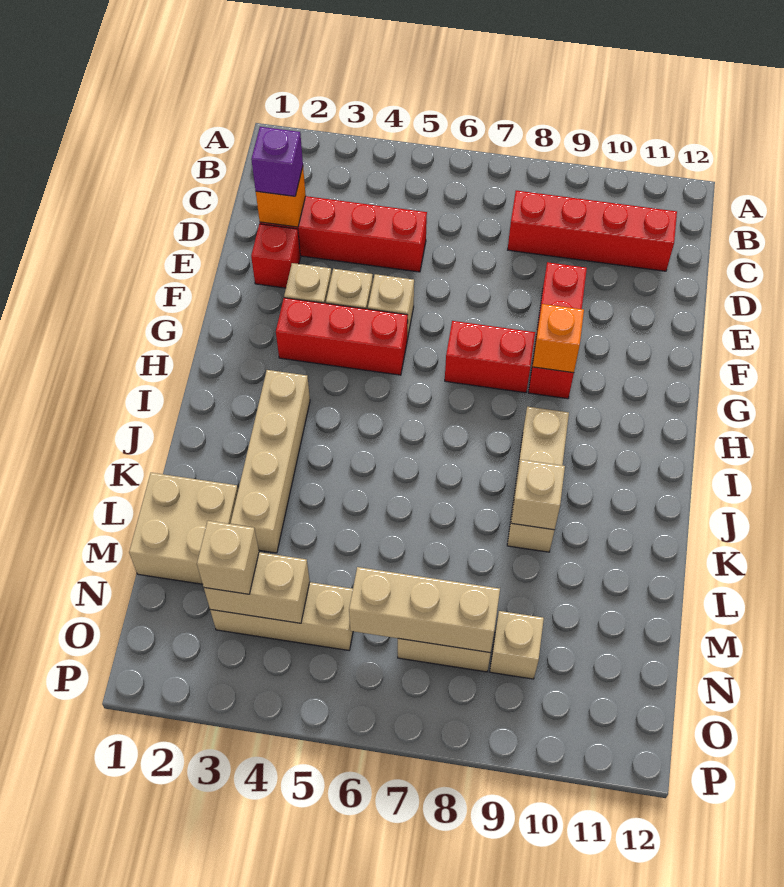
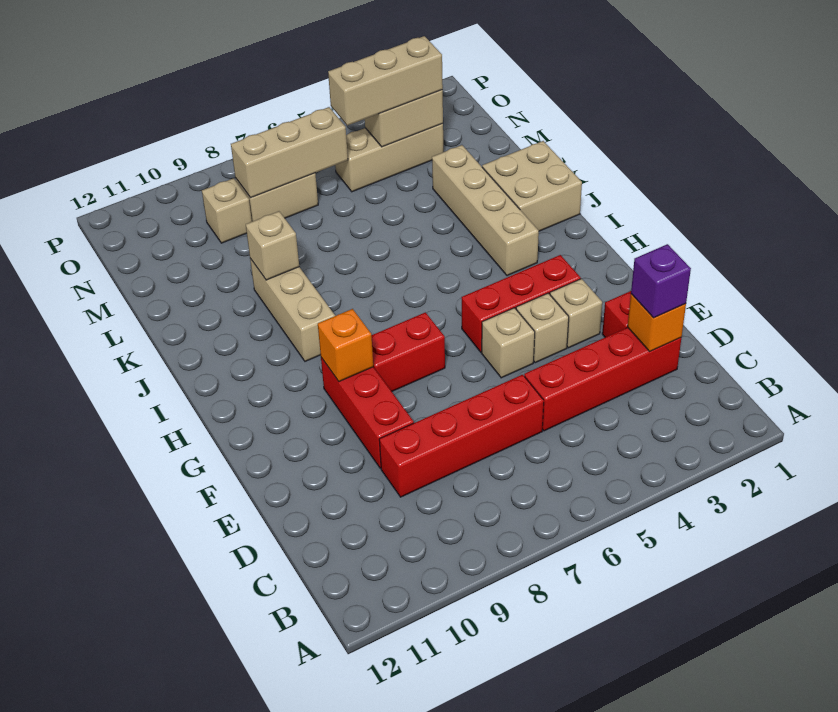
red 1x4 brick [508,191,677,271] -> red 1x4 brick moved to [379,375,544,497]
tan 2x2 brick [129,473,238,584] -> tan 2x2 brick moved to [482,141,582,231]
tan 1x1 brick [197,521,259,594] -> tan 1x3 brick [328,36,443,126]

